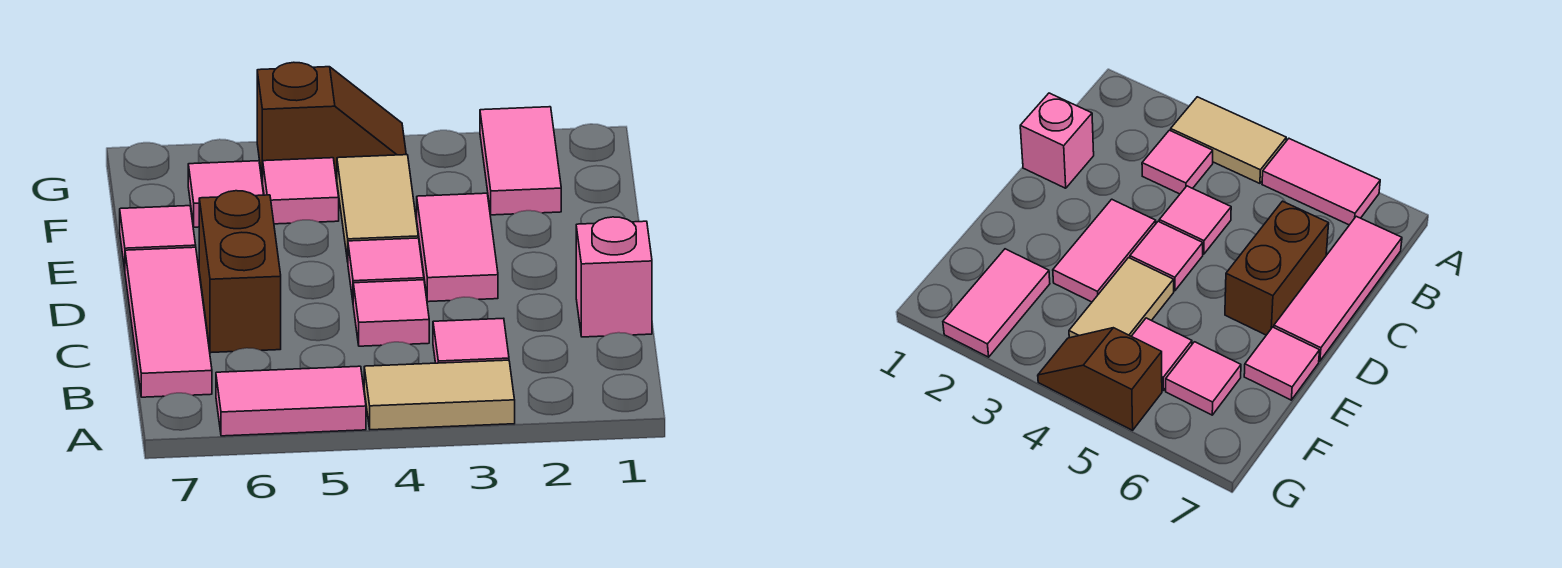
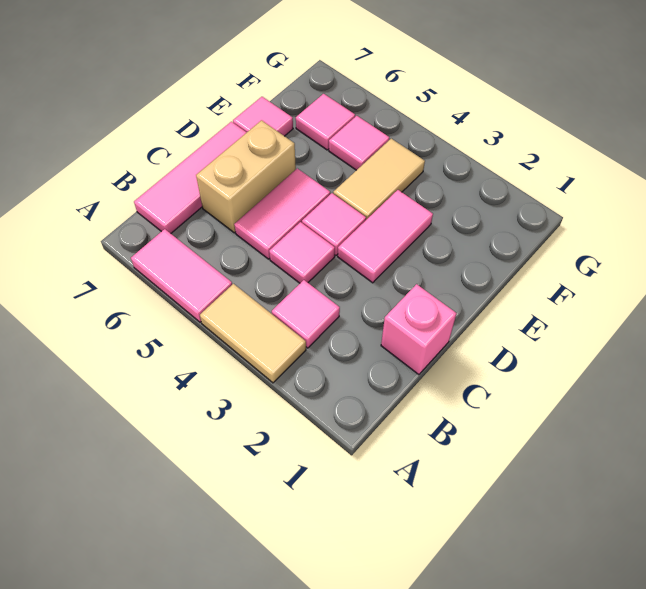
brown 1x2 brick [199,191,281,353] -> tan 1x2 brick [196,120,296,233]
pink 1x2 tile [480,107,561,215] -> pink 1x2 tile moved to [234,168,330,259]
brown 1x2 slope [257,62,406,182] -> none

